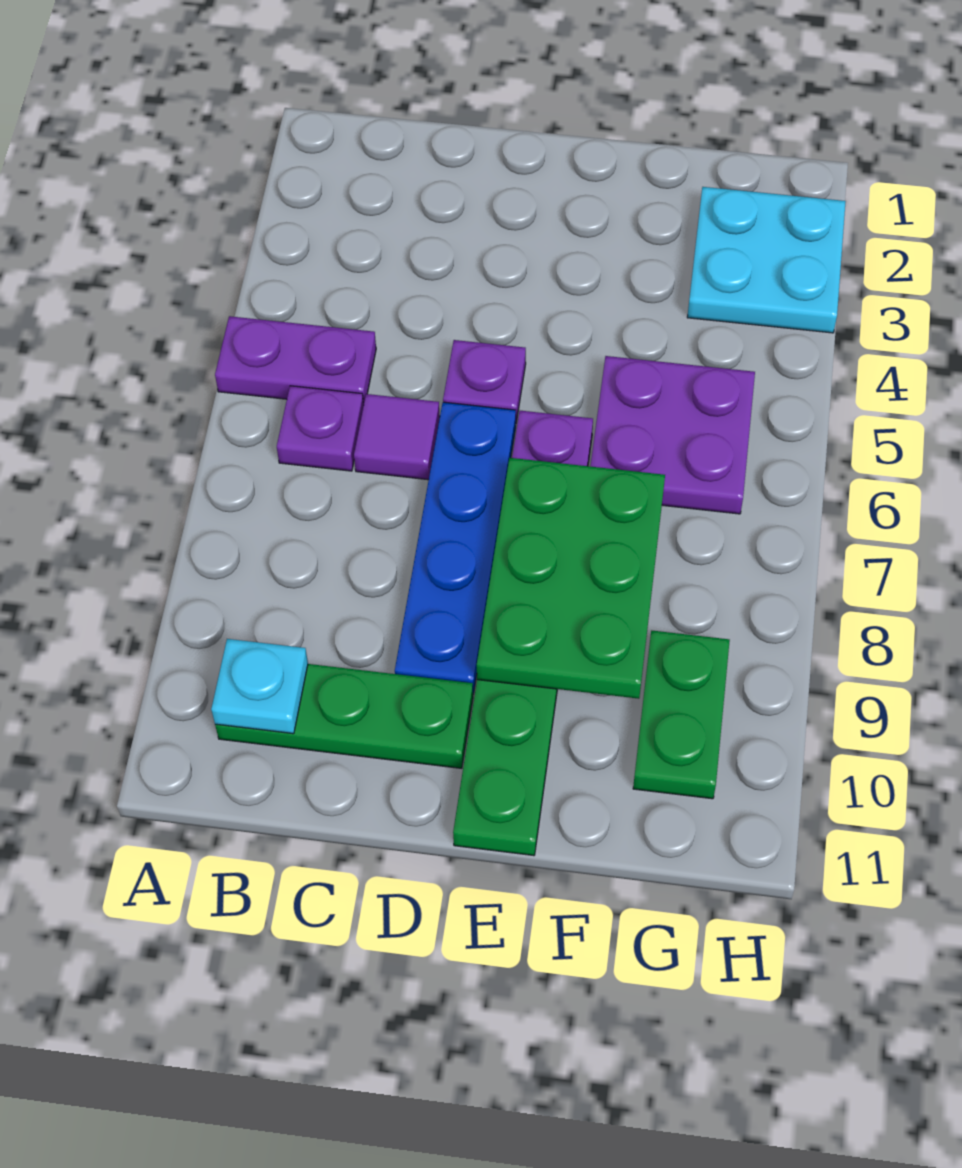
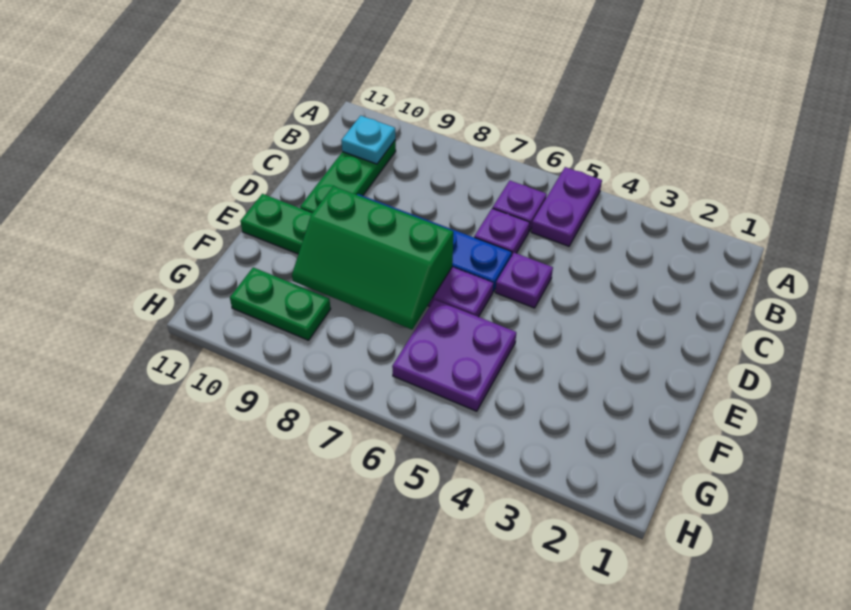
purple 1x1 tile [354,394,440,480] -> purple 1x1 plate [474,208,530,254]
green 2x3 plate [477,458,665,699] -> green 2x3 slope [292,186,453,329]
cyan 2x2 plate [687,187,846,333] -> none

